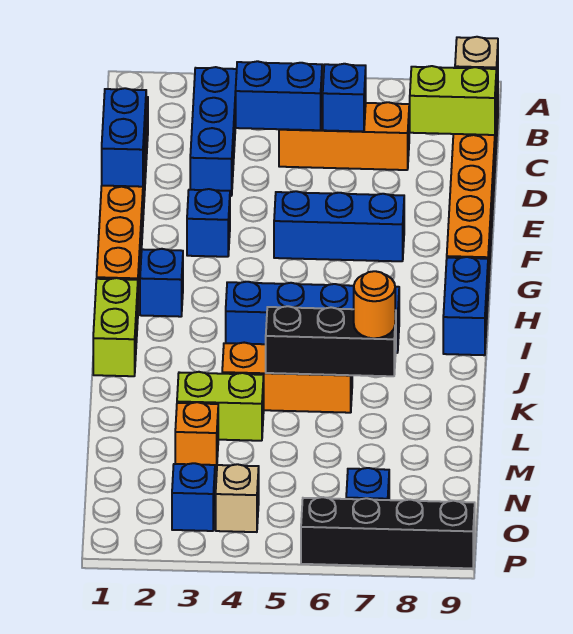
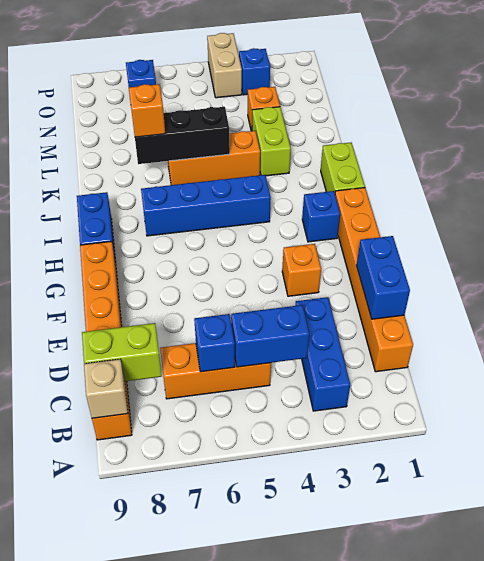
blue 1x1 brick [187,189,230,257] -> orange 1x1 brick [282,244,321,296]
blue 1x3 brick [274,191,404,261] -> none
orange 1x1 round brick [354,271,395,338] -> orange 1x1 brick [129,84,165,137]
lime 1x2 brick [177,372,264,441] -> lime 1x2 brick turned to [252,107,291,176]
tan 1x1 brick [216,464,259,532] -> tan 1x2 brick [207,33,242,98]
black 1x4 brick [301,497,475,568] -> none

